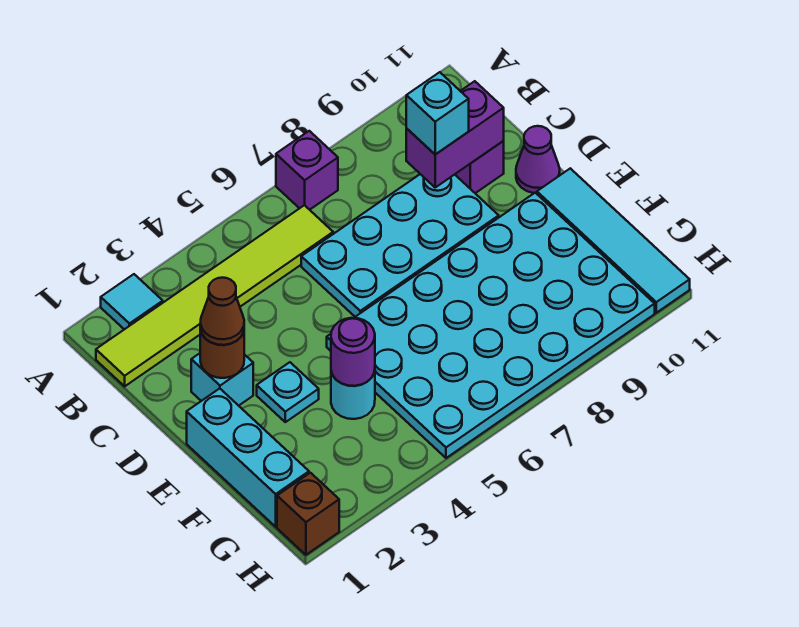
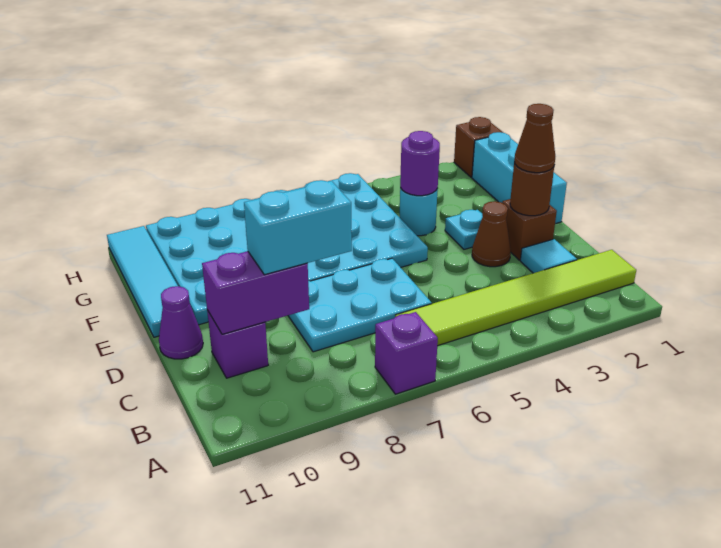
cyan 1x1 tile [101,274,163,329] -> cyan 1x1 tile moved to [520,239,577,273]
cyan 2x4 plate [301,174,499,317] -> cyan 2x3 plate [288,258,432,352]
cyan 1x1 brick [406,72,469,154] -> cyan 1x2 brick [244,180,352,275]
cyan 1x1 brick [191,353,253,406] -> brown 1x1 brick [502,199,557,260]
none -> brown 1x1 cone [472,201,511,267]

